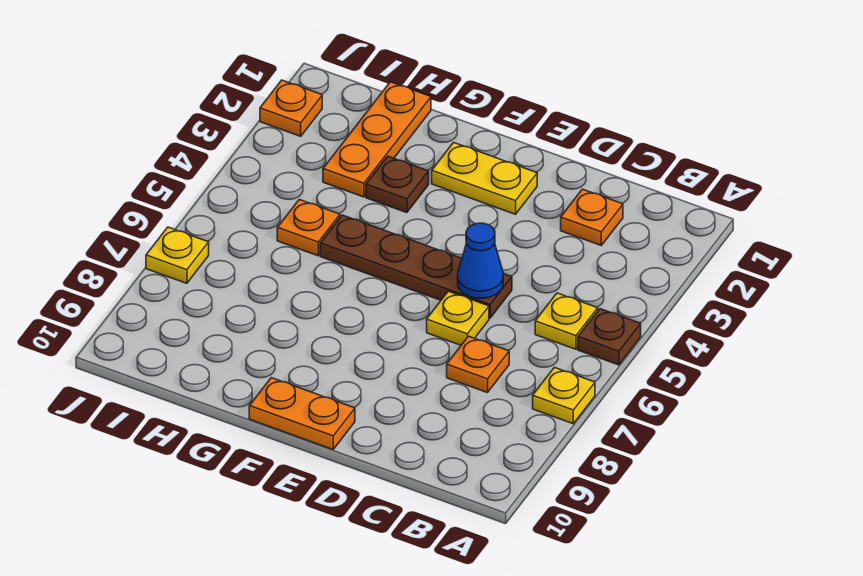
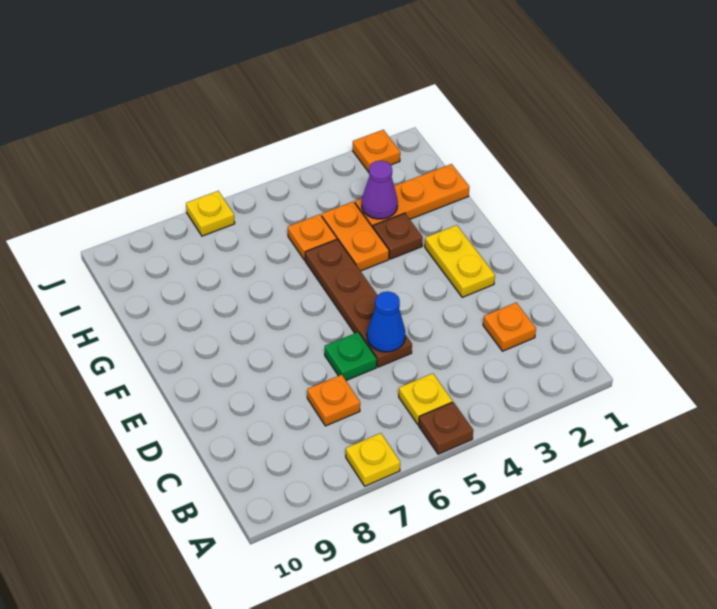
yellow 1x1 plate [427,291,489,345] -> green 1x1 plate [325,332,377,380]
orange 1x2 plate [249,378,355,449] -> orange 1x2 plate moved to [322,201,389,271]
none -> purple 1x1 cone [362,161,398,219]

